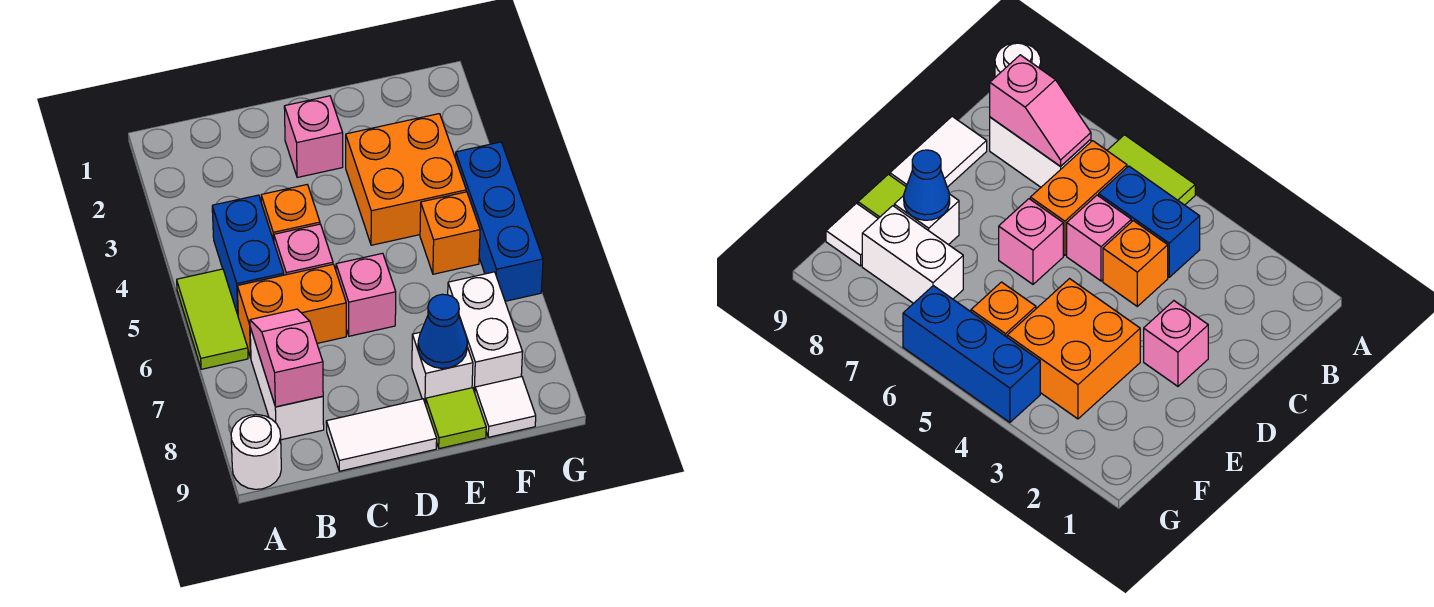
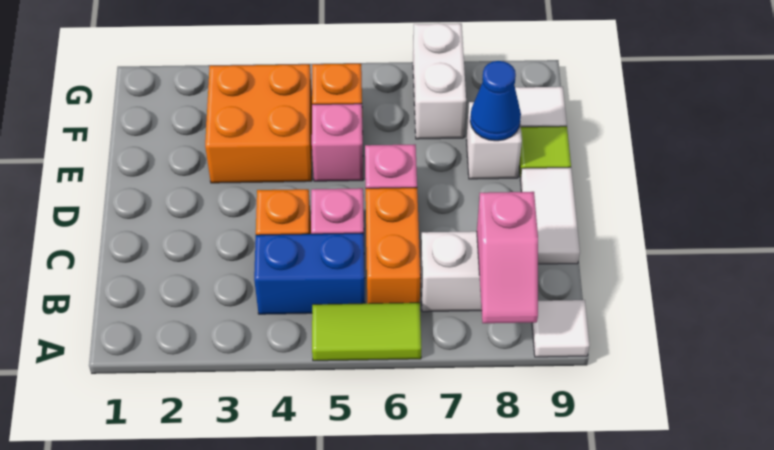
white 1x1 round brick [231,415,281,489] -> white 1x1 tile [532,300,589,357]
pink 1x2 slope [250,309,323,407] -> pink 1x2 slope turned to [477,192,538,323]
pink 1x1 brick [284,96,343,178] -> pink 1x1 brick moved to [312,104,363,181]
white 1x2 brick [448,272,522,392] -> white 1x2 brick turned to [413,23,466,139]
blue 1x3 brick [455,142,543,301] -> none

